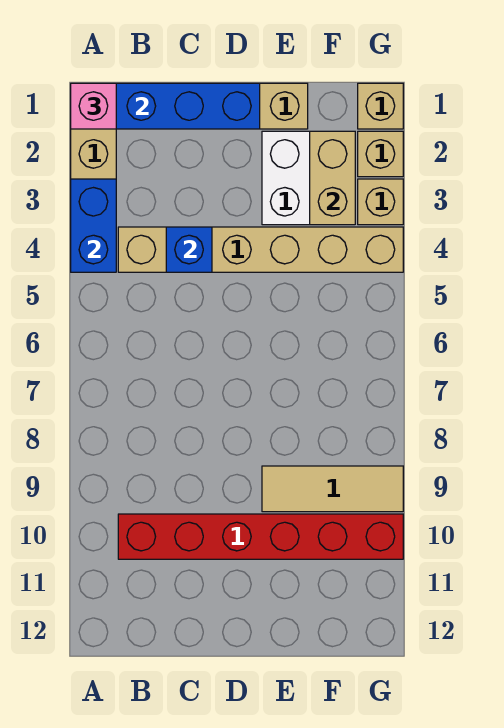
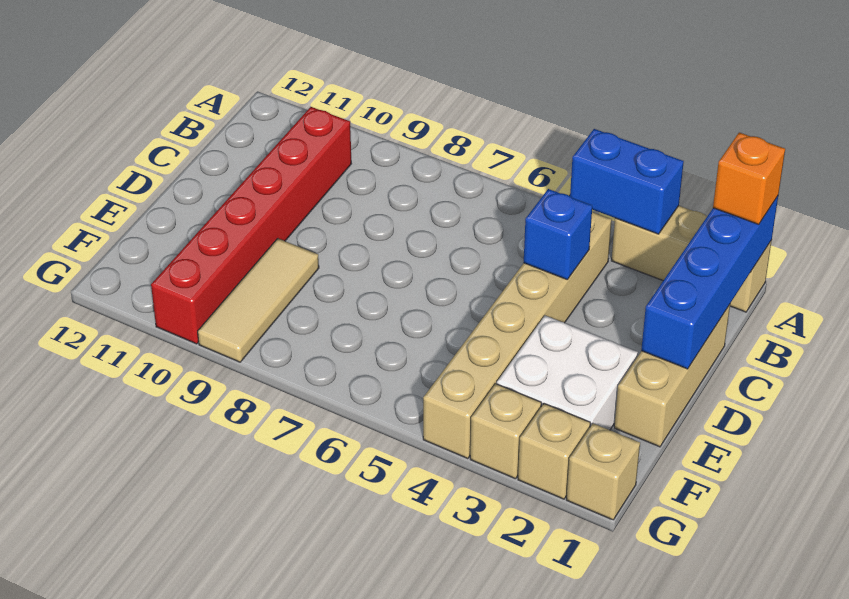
pink 1x1 brick [71,83,116,129] -> orange 1x1 brick [713,132,785,224]
tan 1x2 brick [310,131,355,225] -> none

